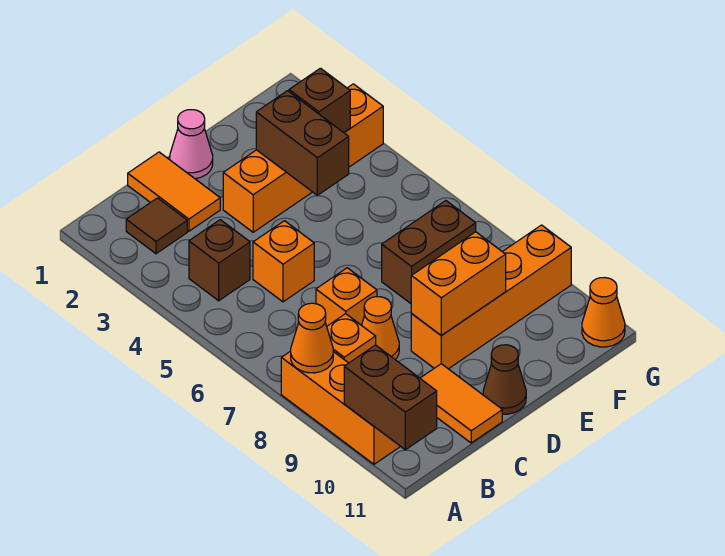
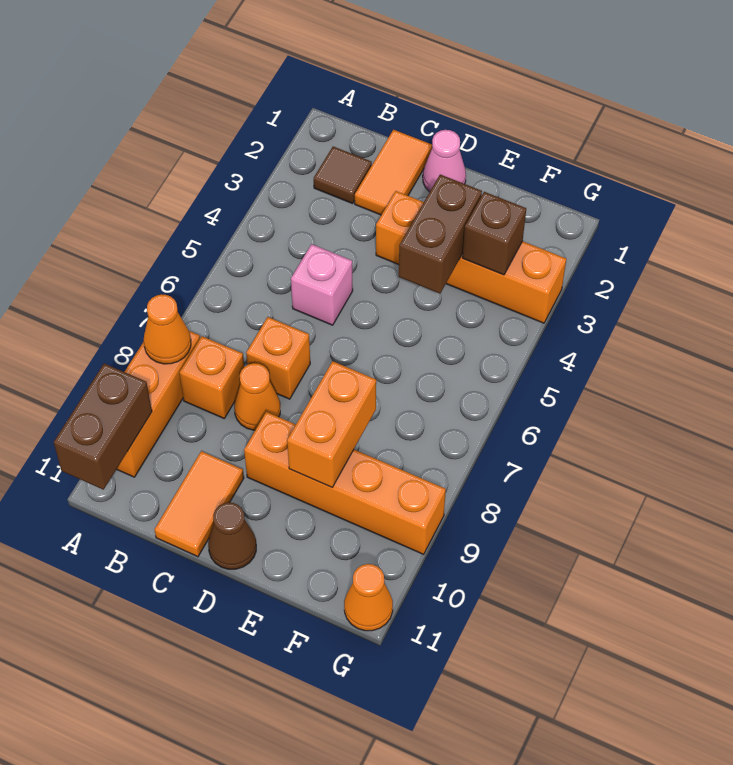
brown 1x1 brick [189,220,250,301] -> none
orange 1x1 brick [253,221,314,302] -> pink 1x1 brick [291,244,353,325]
orange 1x2 brick [411,232,506,336] -> orange 1x2 brick turned to [287,361,376,487]
brown 1x2 brick [382,201,476,303] -> none

